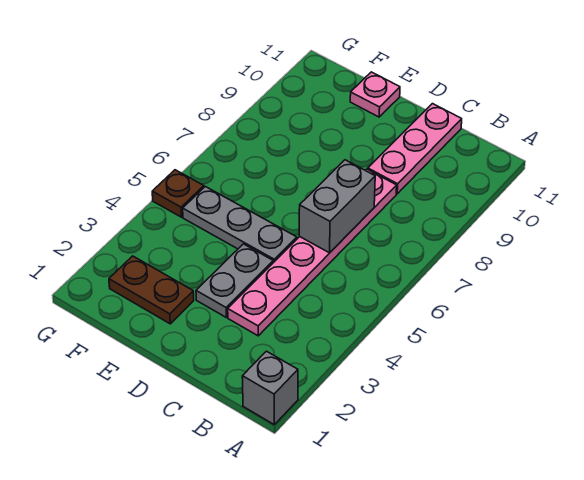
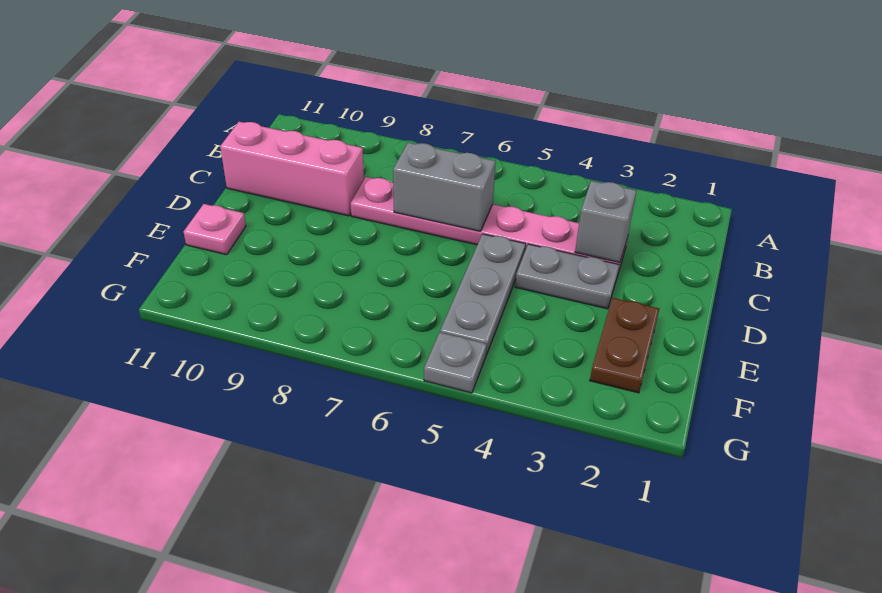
grey 1x1 brick [242,351,298,424] -> grey 1x1 brick moved to [575,181,637,262]
pink 1x3 plate [368,104,462,194] -> pink 1x3 brick [220,122,364,216]
brown 1x1 plate [152,170,204,217] -> grey 1x1 plate [424,332,487,393]

